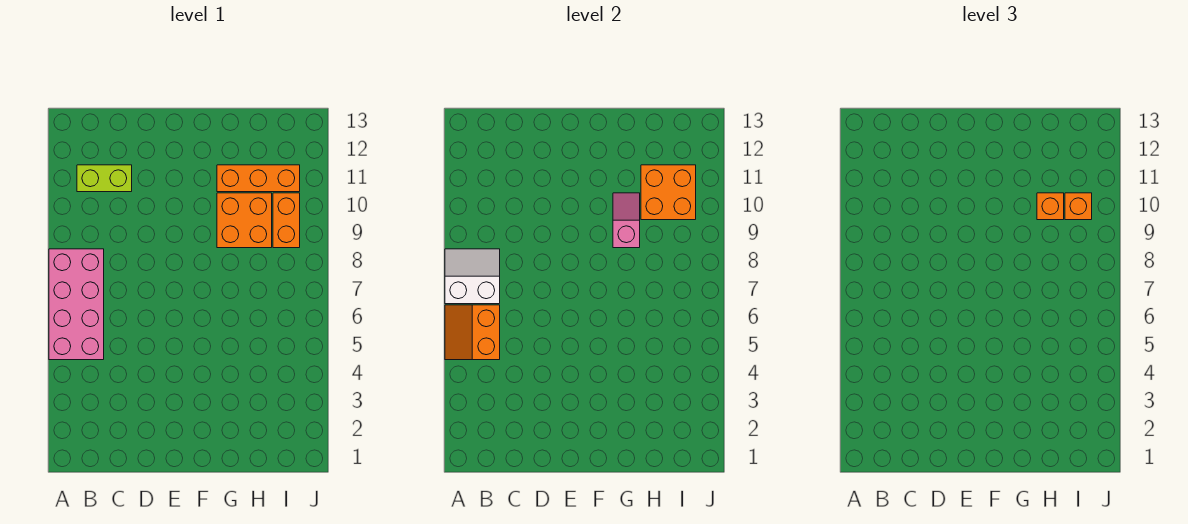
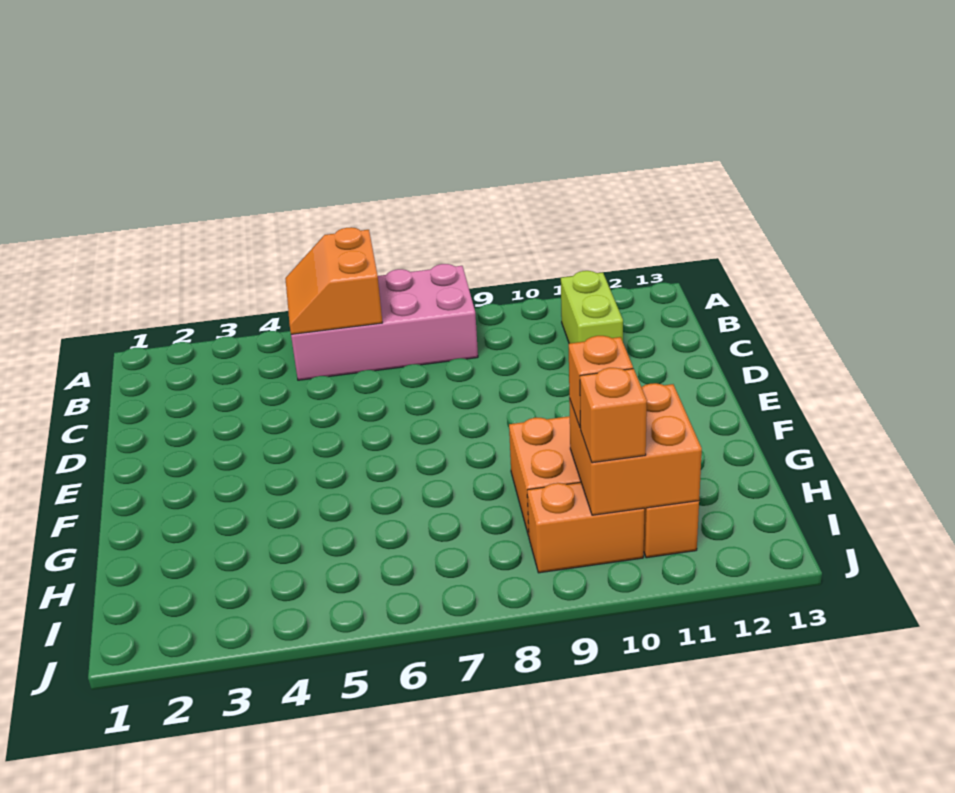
orange 2x2 slope [445,305,500,360] -> orange 2x2 slope turned to [285,227,383,334]
white 2x2 slope [445,249,500,304] -> none
pink 1x2 slope [613,193,640,248] -> none

